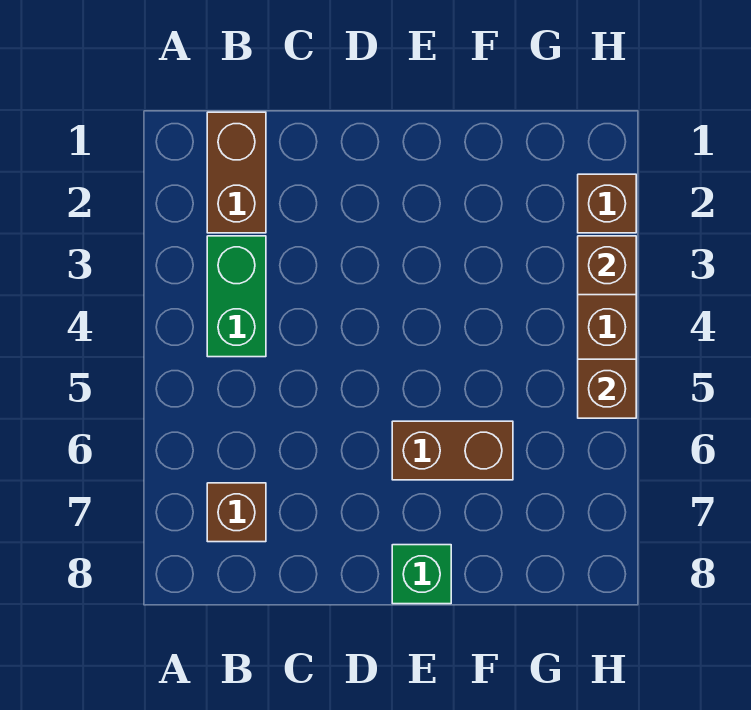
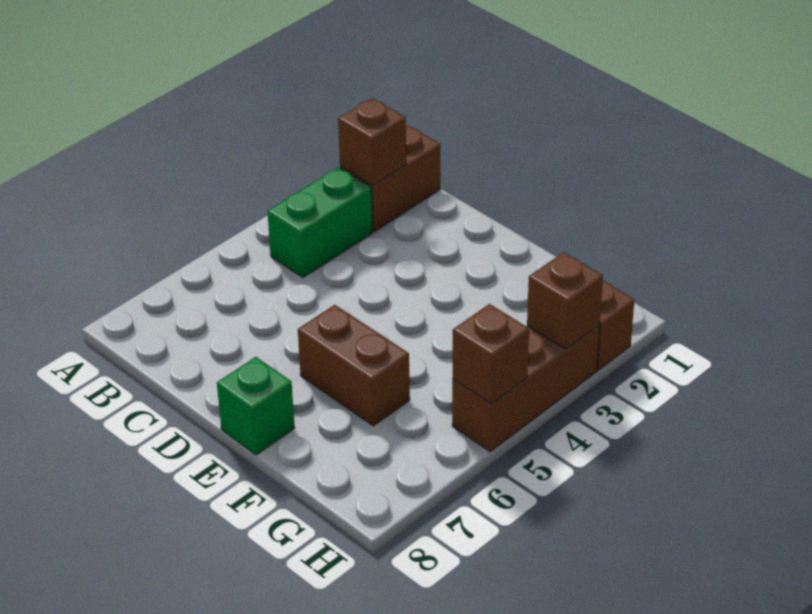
brown 1x1 brick [207,483,266,542] -> brown 1x1 brick moved to [338,98,406,185]

